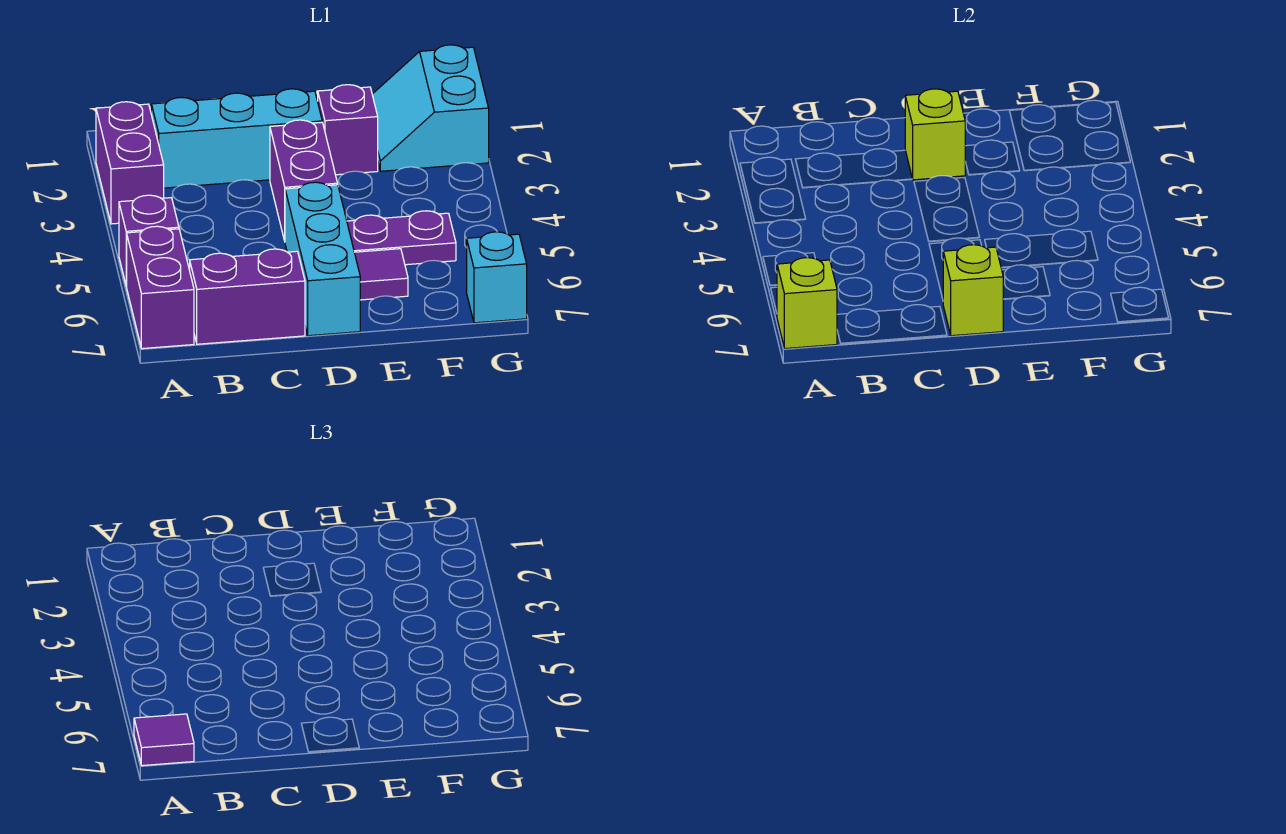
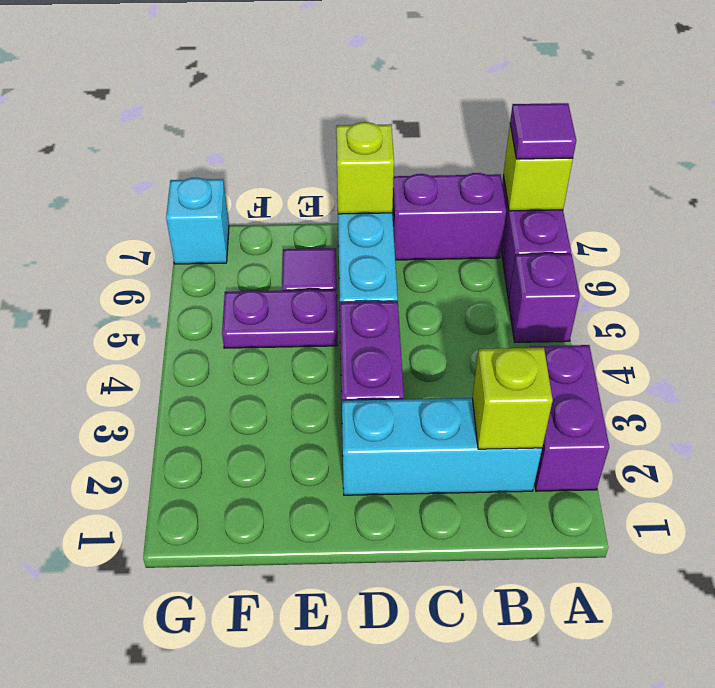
lime 1x1 brick [905,89,965,180] -> lime 1x1 brick moved to [472,348,553,449]
purple 1x1 brick [318,85,378,175] -> none
cyan 2x2 slope [372,45,489,171] -> none

